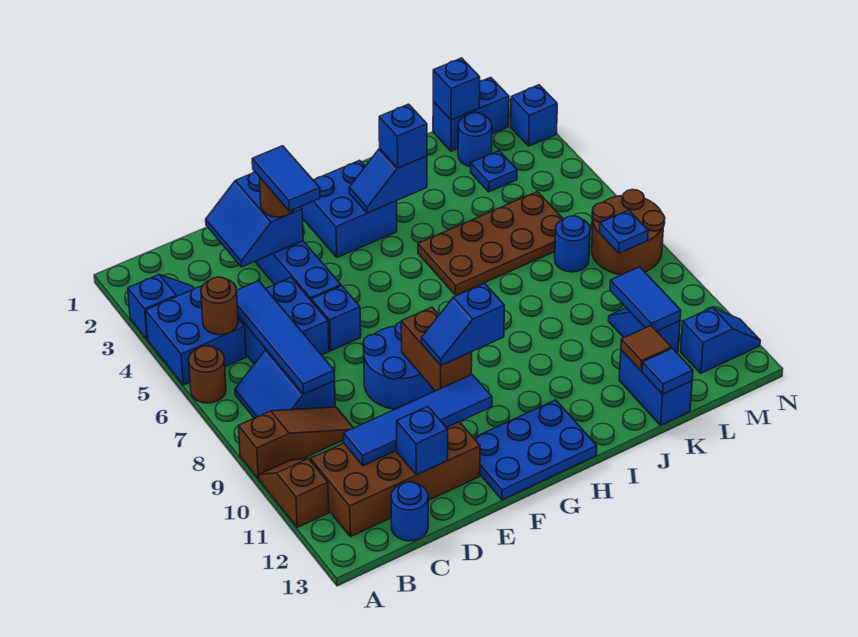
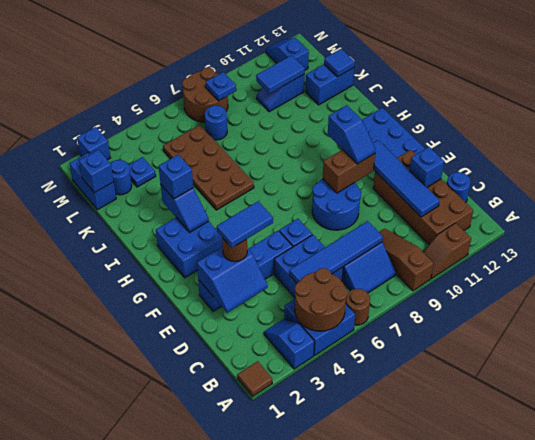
brown 1x1 round brick [201,277,238,335] -> brown 2x2 round brick [295,268,347,331]
brown 1x1 tile [621,326,671,371] -> brown 1x1 tile moved to [238,361,272,396]

